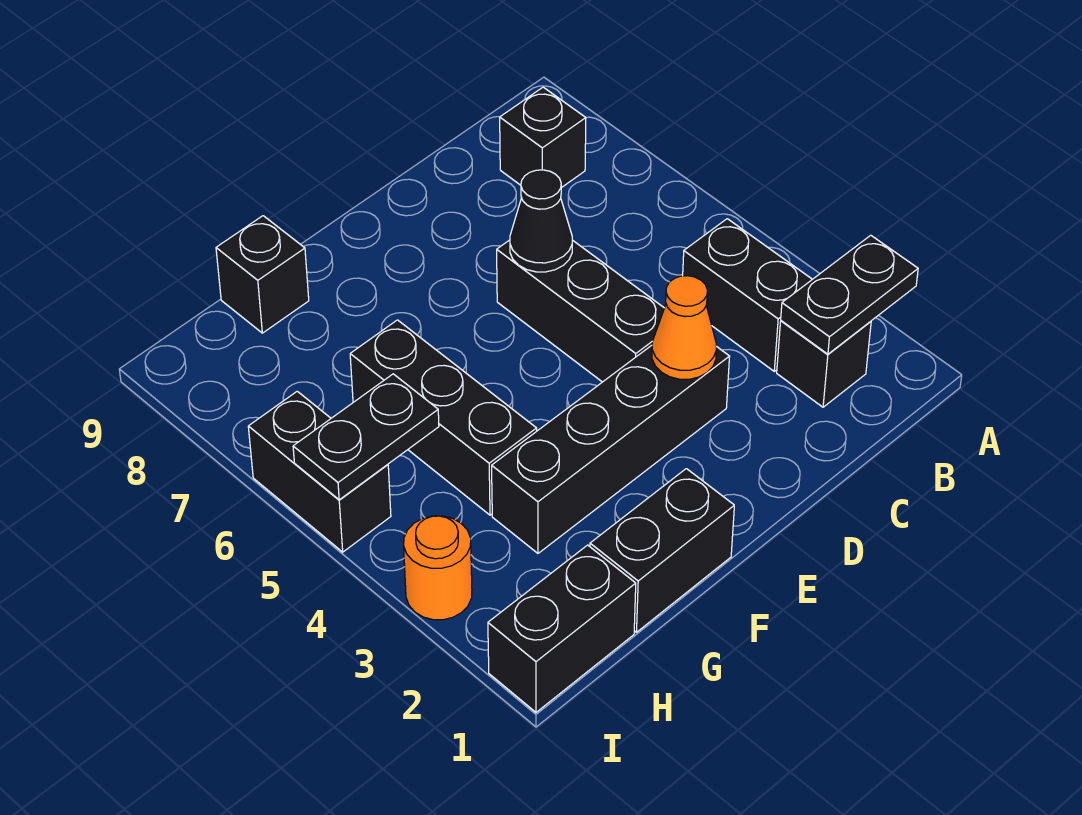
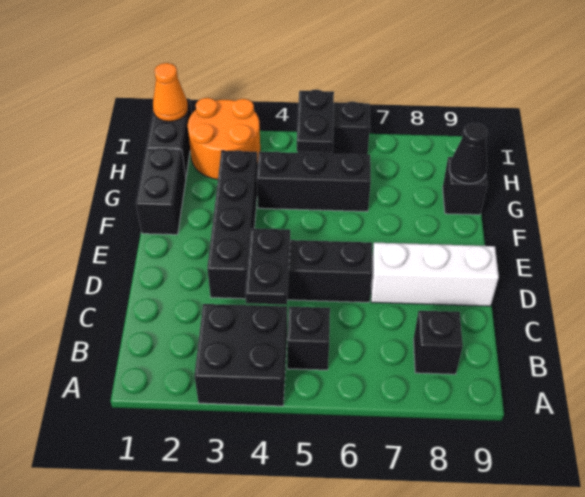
black 1x2 plate [781,235,918,354] -> black 1x2 plate moved to [245,228,290,304]
black 1x1 brick [777,321,871,407] -> black 1x1 brick moved to [287,307,330,370]
black 1x2 brick [683,219,812,371] -> black 2x2 brick [194,304,287,406]
orange 1x1 cone [652,276,716,379] -> orange 1x1 cone moved to [153,63,188,121]
black 1x1 cone [510,170,572,272] -> black 1x1 cone moved to [449,123,488,184]
none -> white 1x3 brick [371,243,499,306]
orange 1x1 round brick [404,516,472,620] -> orange 2x2 round brick [188,98,260,180]

